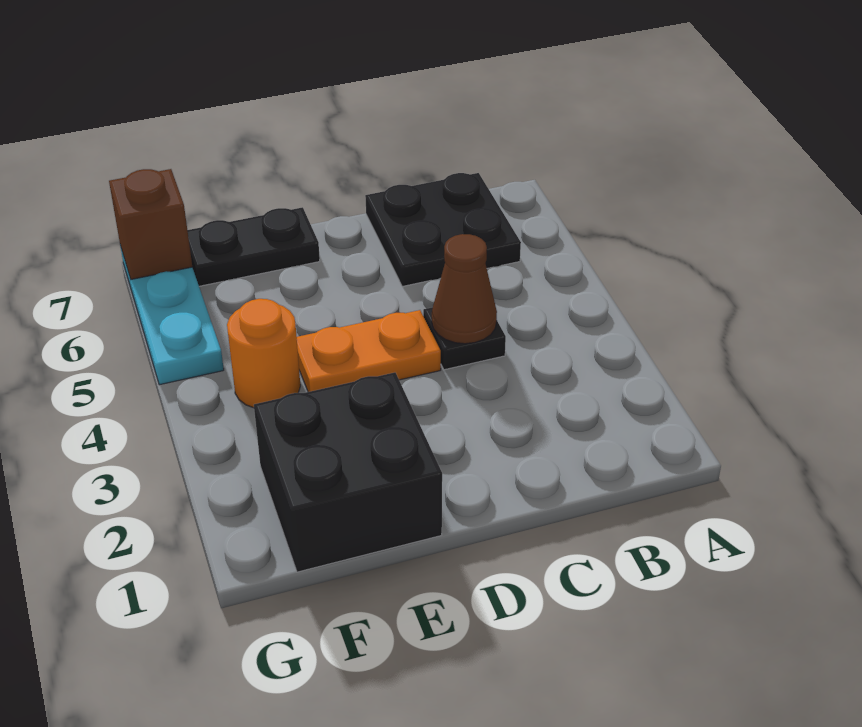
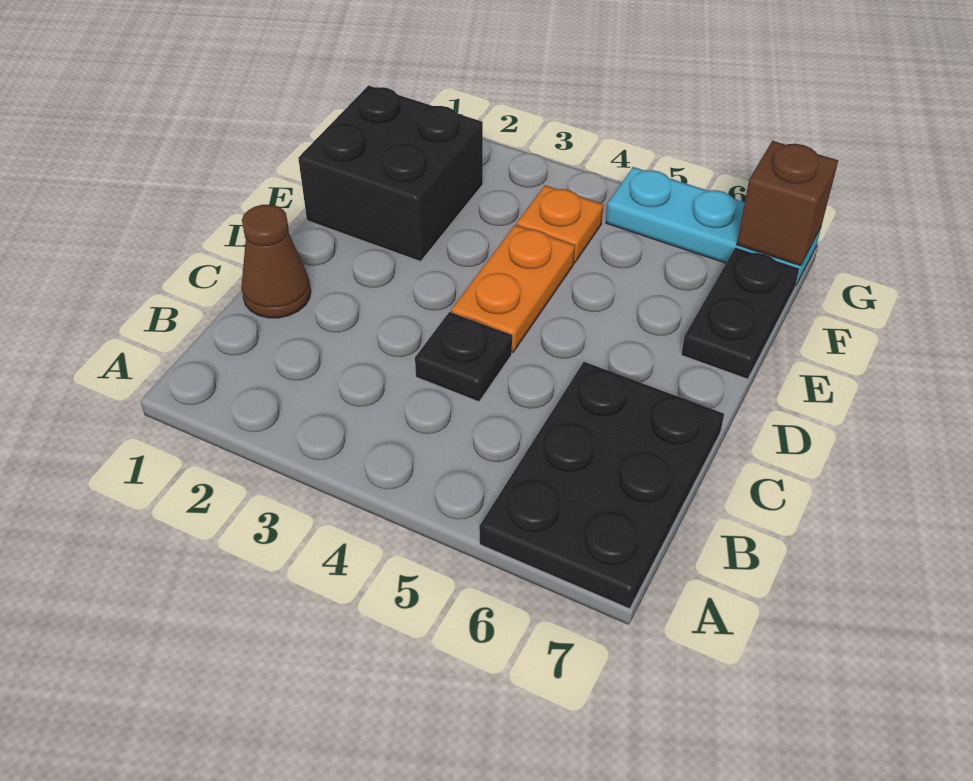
black 2x2 plate [365,173,521,286] -> black 2x3 plate [479,362,724,609]
brown 1x1 cone [432,234,497,344] -> brown 1x1 cone moved to [241,205,311,318]
orange 1x1 round brick [227,299,300,408] -> orange 1x1 plate [516,185,603,263]

